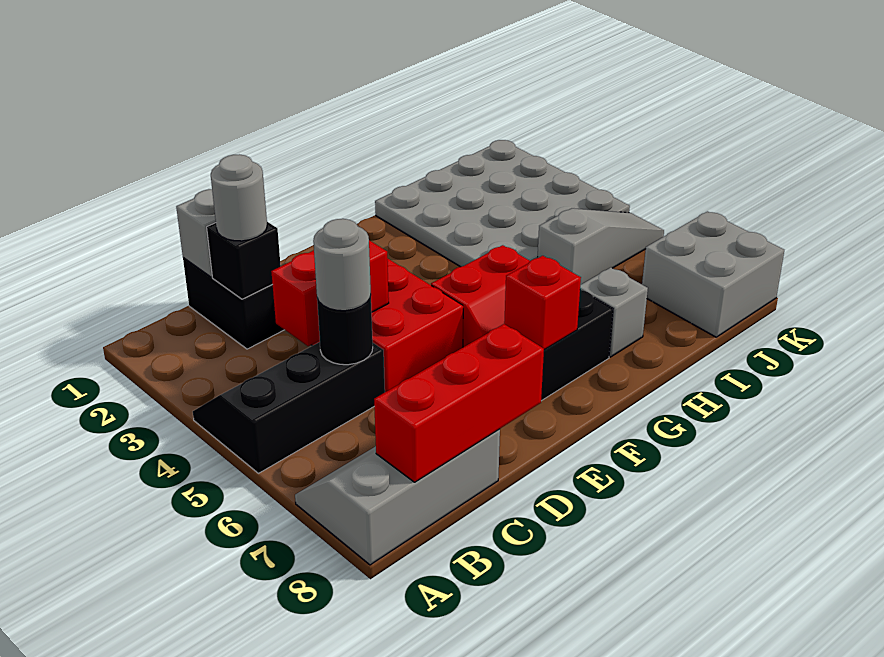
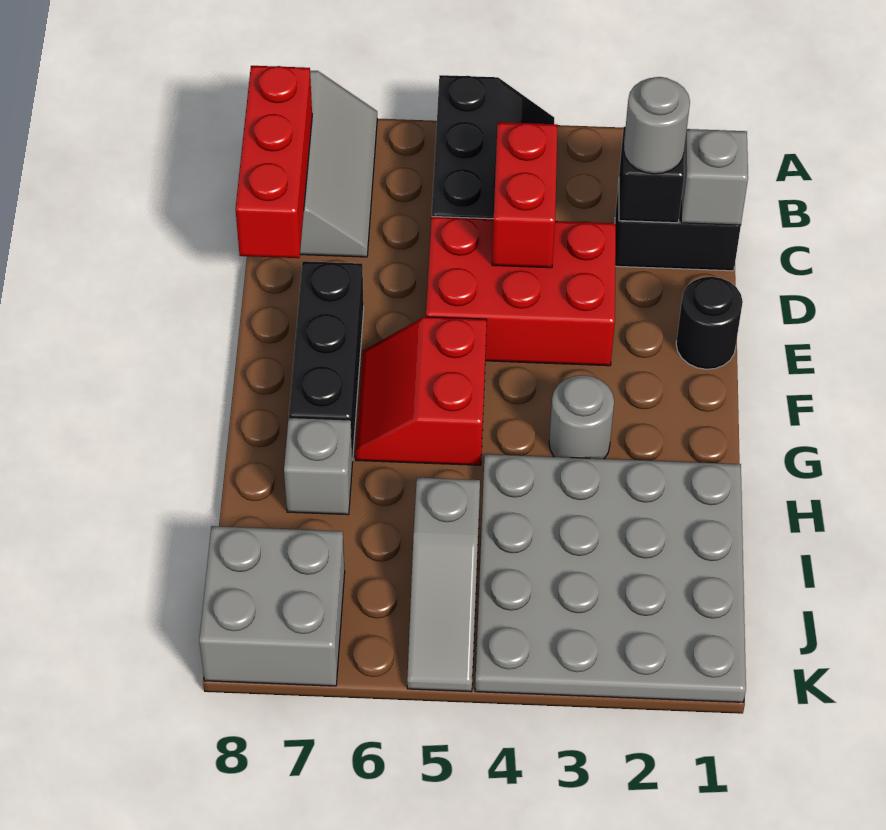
black 1x1 round brick [317,296,373,365] -> black 1x1 round brick moved to [676,277,743,369]
grey 1x1 round brick [313,219,371,311] -> grey 1x1 round brick moved to [549,375,614,459]
red 1x1 brick [504,256,581,350] -> none

